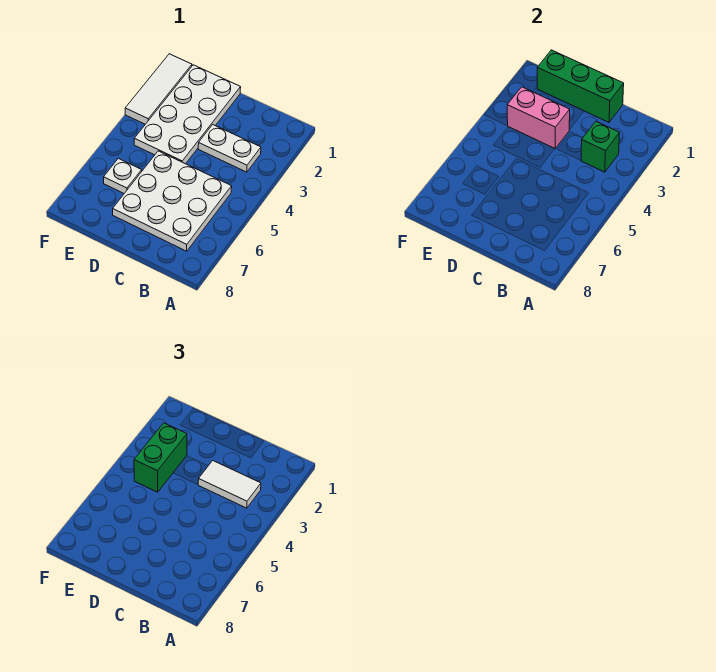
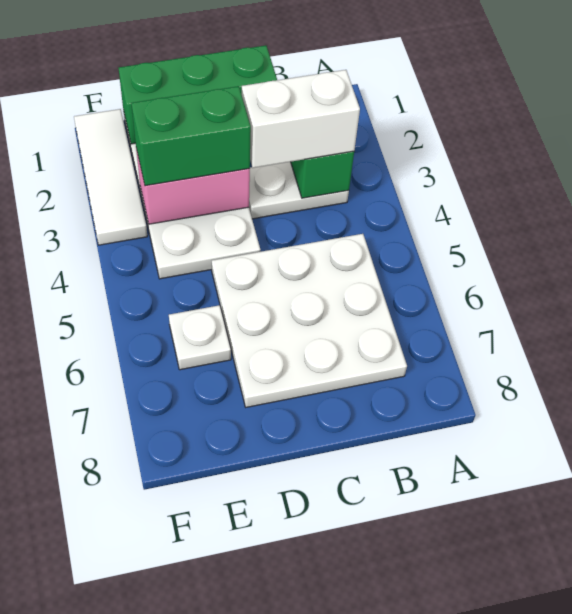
white 1x2 tile [198,461,261,508] -> white 1x2 brick [242,70,360,168]
green 1x2 brick [134,423,187,492] -> green 1x2 brick turned to [131,86,251,186]

